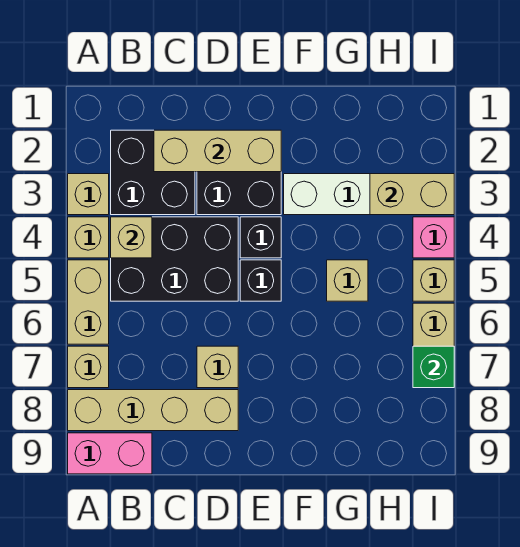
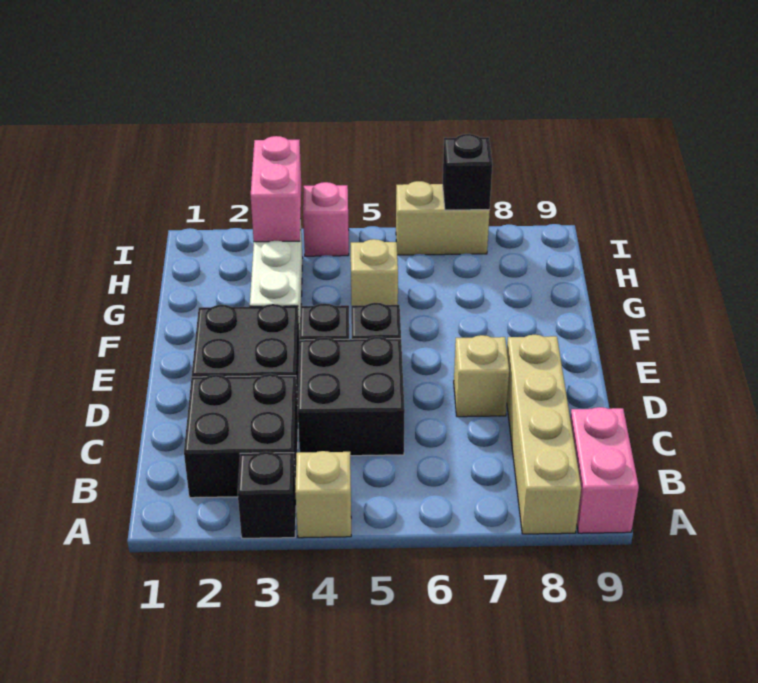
tan 1x1 brick [68,174,109,215] -> black 1x1 brick [238,452,296,538]
tan 1x2 brick [68,260,109,344] -> none
tan 1x1 brick [68,346,109,388] -> none
black 2x3 brick [111,217,238,301] -> black 2x2 brick [298,337,405,456]
tan 1x1 brick [111,217,152,258] -> none
tan 1x3 brick [154,130,281,172] -> none
tan 1x2 brick [370,174,454,215] -> pink 1x2 brick [251,136,301,242]
tan 1x1 brick [413,260,454,301] -> none
green 1x1 brick [413,346,454,388] -> black 1x1 brick [443,134,492,210]

